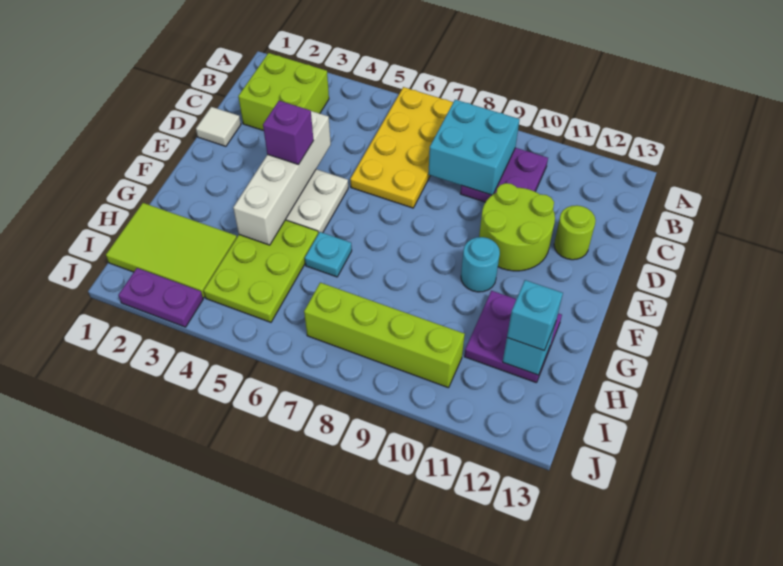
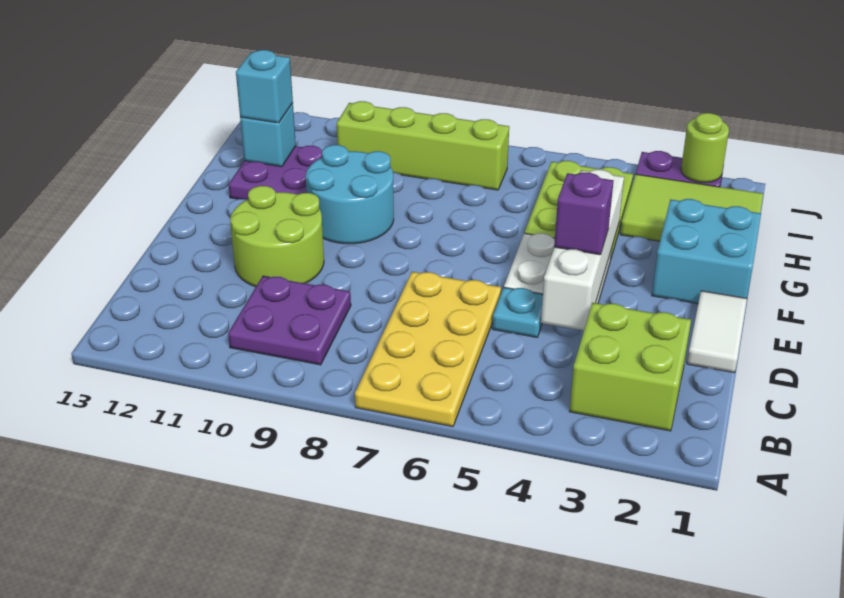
cyan 2x2 brick [428,100,520,195] -> cyan 2x2 brick moved to [652,199,761,304]
white 1x1 tile [196,107,241,146] -> white 1x2 tile [687,291,747,373]
lime 1x1 round brick [554,205,596,260] -> lime 1x1 round brick moved to [681,113,729,183]
cyan 1x1 round brick [461,237,500,292] -> cyan 2x2 round brick [306,145,394,244]
cyan 1x1 plate [305,232,352,277] -> cyan 1x1 plate moved to [492,287,543,337]

